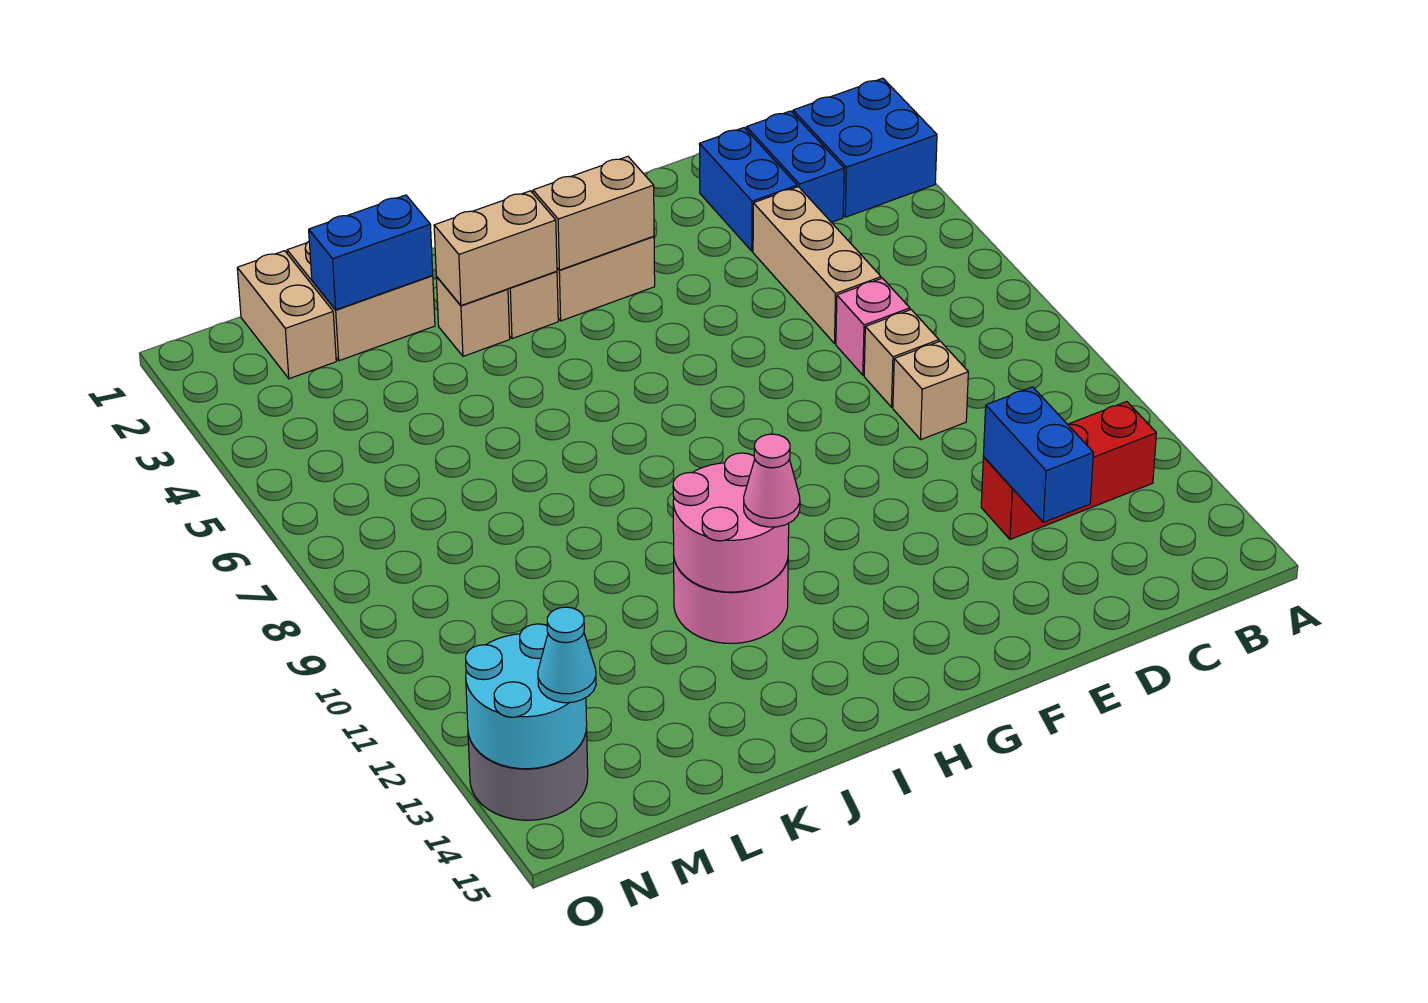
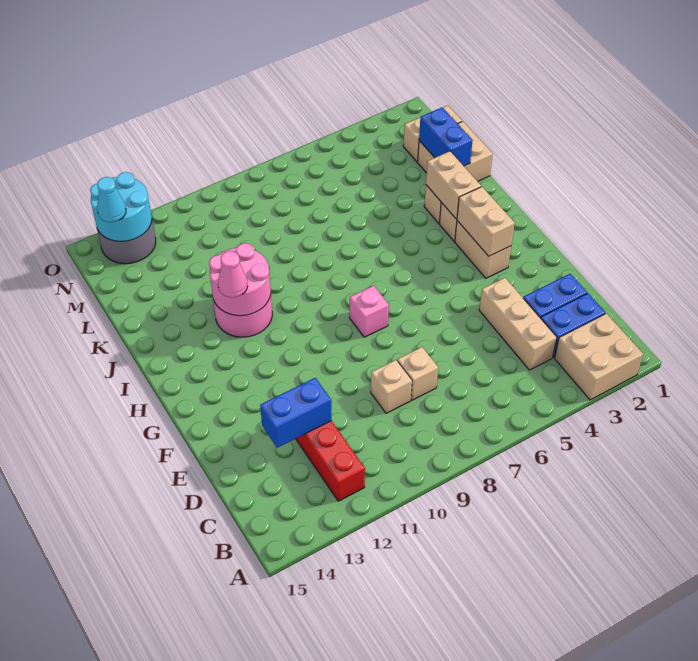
blue 2x2 brick [793,78,937,217] -> tan 2x2 brick [555,313,643,400]
tan 1x3 brick [753,187,881,343] -> tan 1x3 brick turned to [479,278,557,370]
pink 1x1 brick [836,278,910,375] -> pink 1x1 brick moved to [350,286,389,337]

